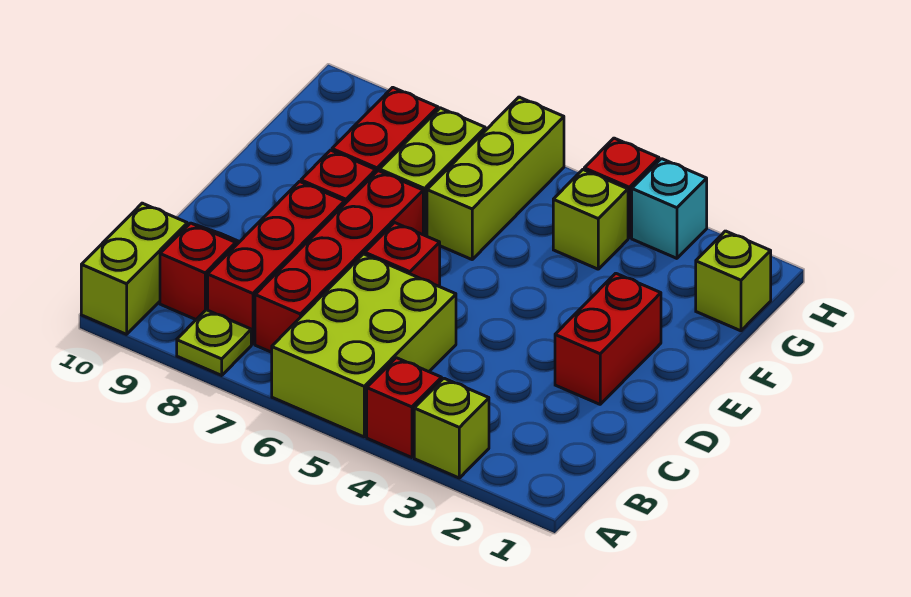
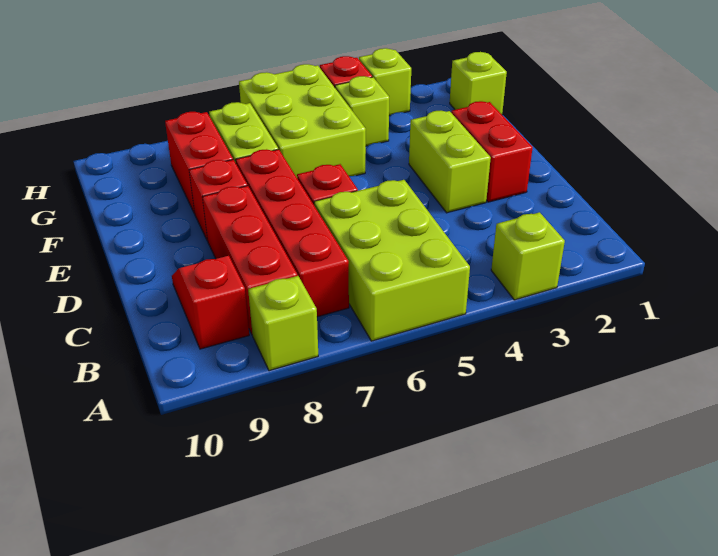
red 1x1 brick [367,358,442,458] -> none
lime 1x1 plate [177,310,251,375] -> lime 1x1 brick [248,276,318,371]
lime 1x2 brick [81,203,187,334] -> lime 1x2 brick moved to [409,111,491,213]
lime 1x3 brick [427,97,564,259] -> lime 2x3 brick [239,64,366,177]
cyan 1x1 brick [632,159,707,258] -> lime 1x1 brick [359,48,411,116]

